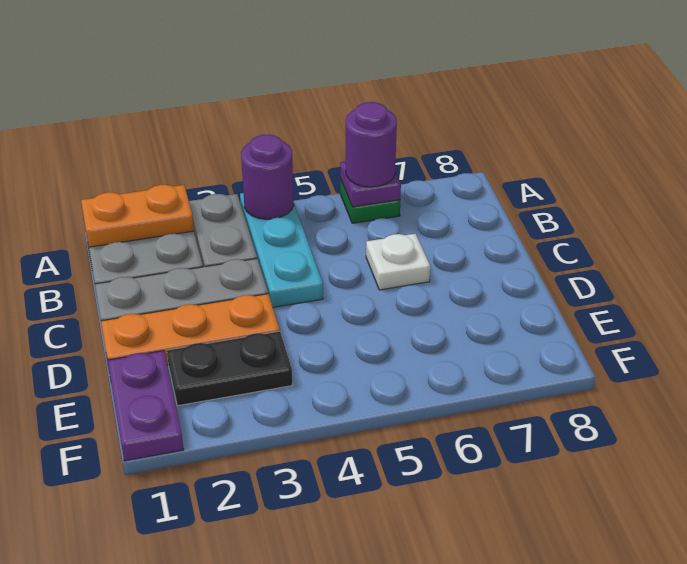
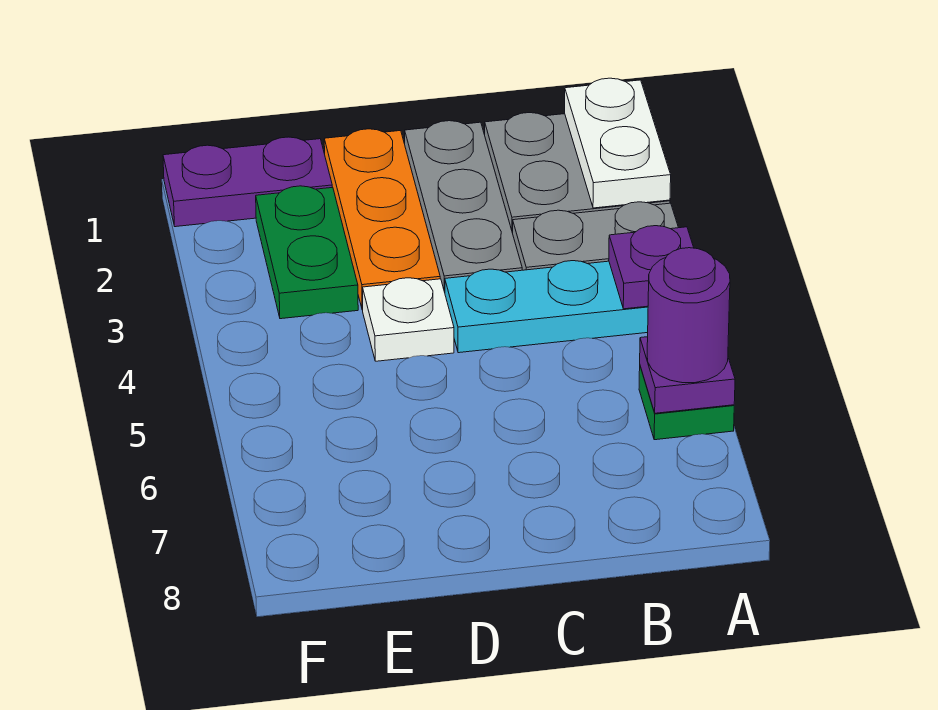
orange 1x2 plate [81,185,194,247] -> white 1x2 plate [565,78,671,208]
purple 1x1 round brick [241,135,294,219] -> purple 1x1 plate [609,226,694,309]
white 1x1 plate [366,234,430,290] -> white 1x1 plate moved to [363,278,454,361]
black 1x2 plate [167,331,292,406] -> green 1x2 plate [256,186,358,319]

